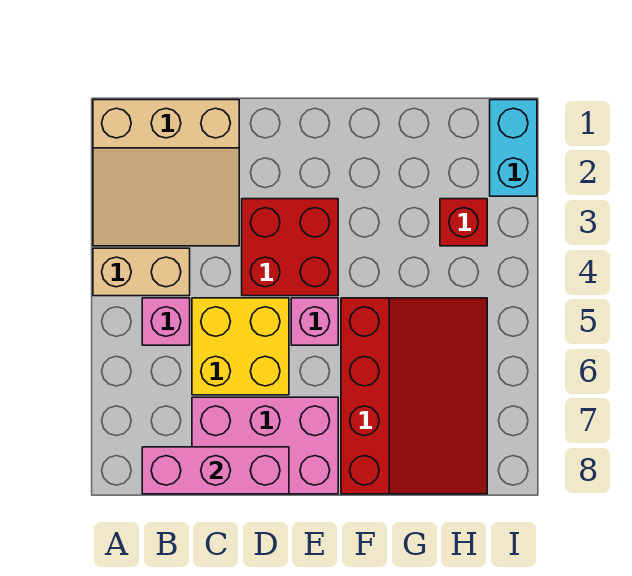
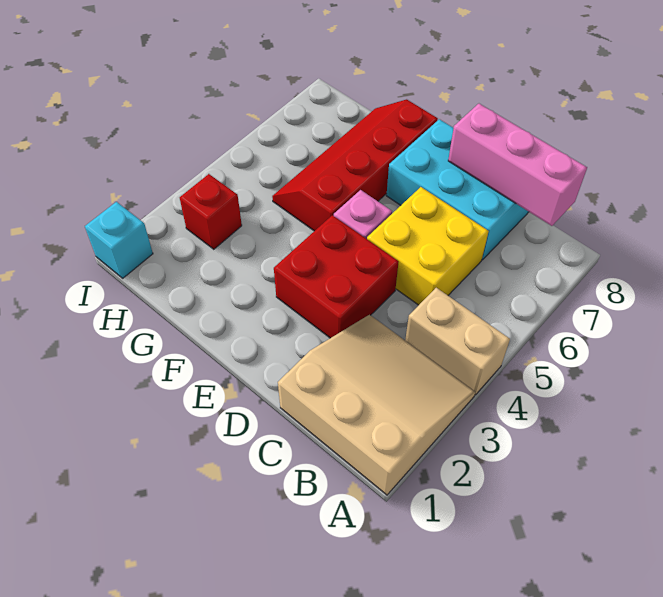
pink 1x1 brick [142,298,190,345] -> none
pink 2x3 brick [192,397,338,494] -> cyan 2x3 brick [386,119,528,260]
red 3x4 slope [341,298,487,494] -> red 2x4 slope [272,100,438,231]
cyan 1x2 brick [490,100,537,196] -> cyan 1x1 brick [85,202,153,278]

